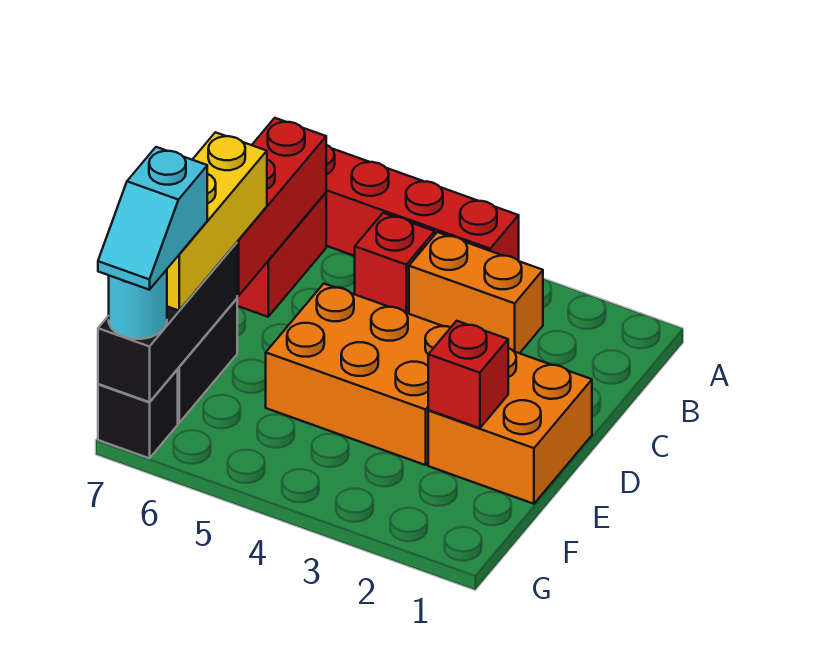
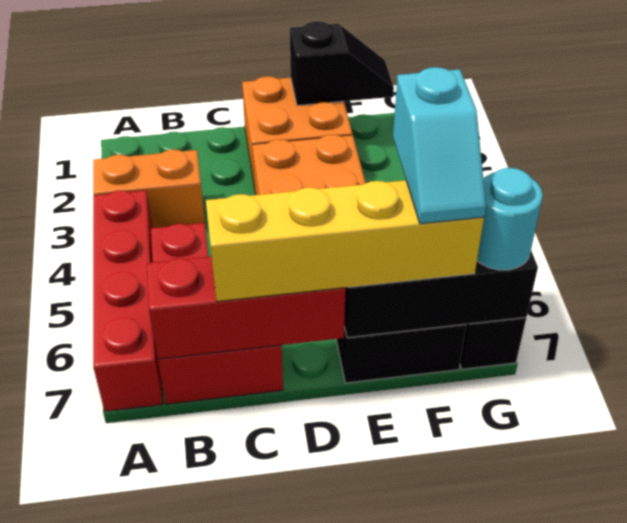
orange 1x2 brick [409,232,543,353] -> orange 1x2 brick turned to [93,149,205,228]
yellow 1x3 brick [167,132,267,310] -> yellow 1x4 brick [206,180,484,301]
none -> black 1x2 slope [290,21,394,106]
red 1x1 brick [428,321,508,428] -> none
cyan 1x2 slope [98,147,207,290] -> cyan 1x2 slope turned to [393,67,486,224]

